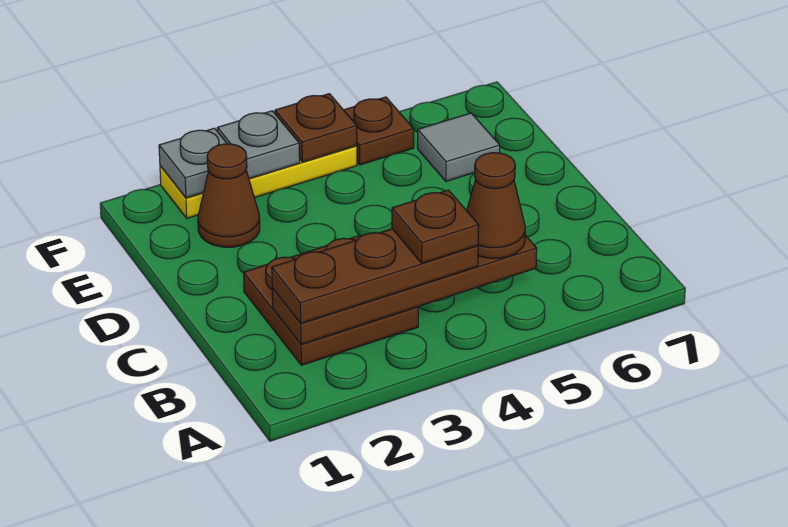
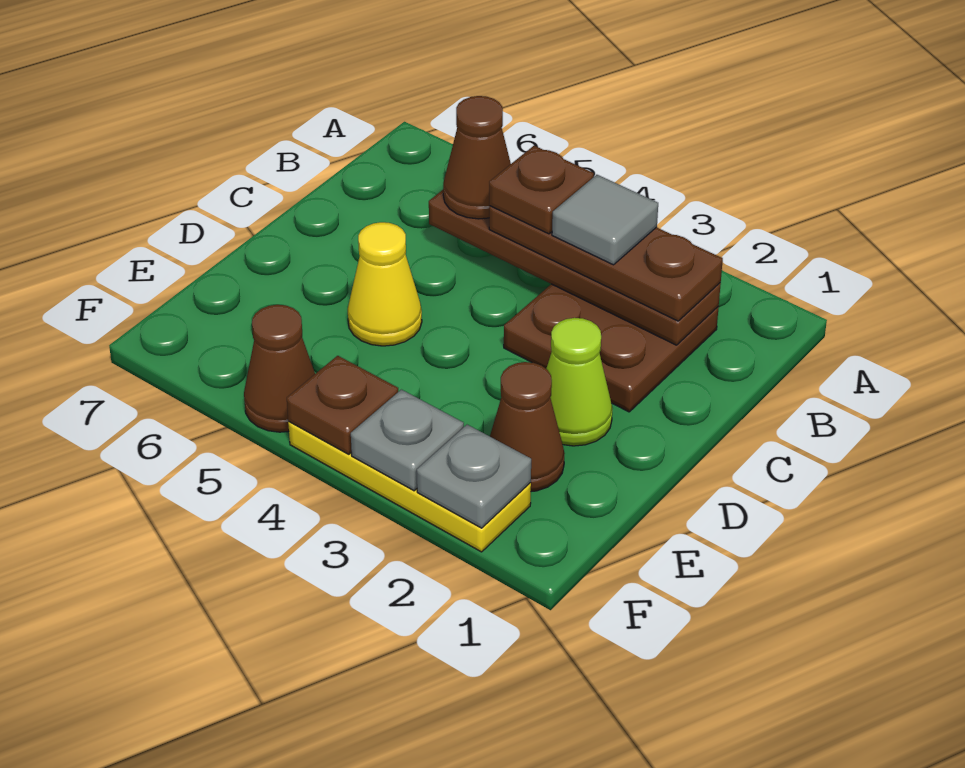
none -> lime 1x1 cone [546,318,612,446]
none -> yellow 1x1 cone [348,222,422,346]
grey 1x1 tile [418,113,500,181] -> grey 1x1 tile moved to [552,175,658,265]
brown 1x1 plate [344,97,414,165] -> brown 1x1 cone [244,305,315,432]

